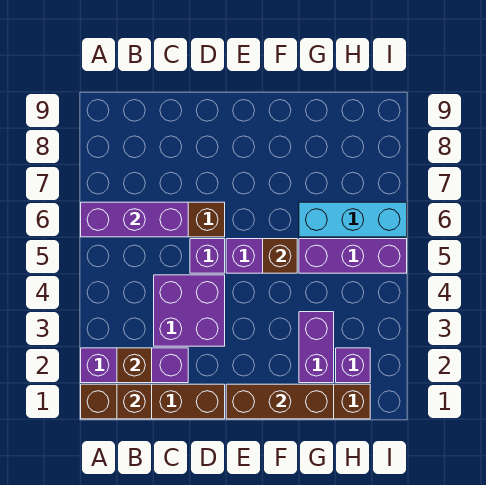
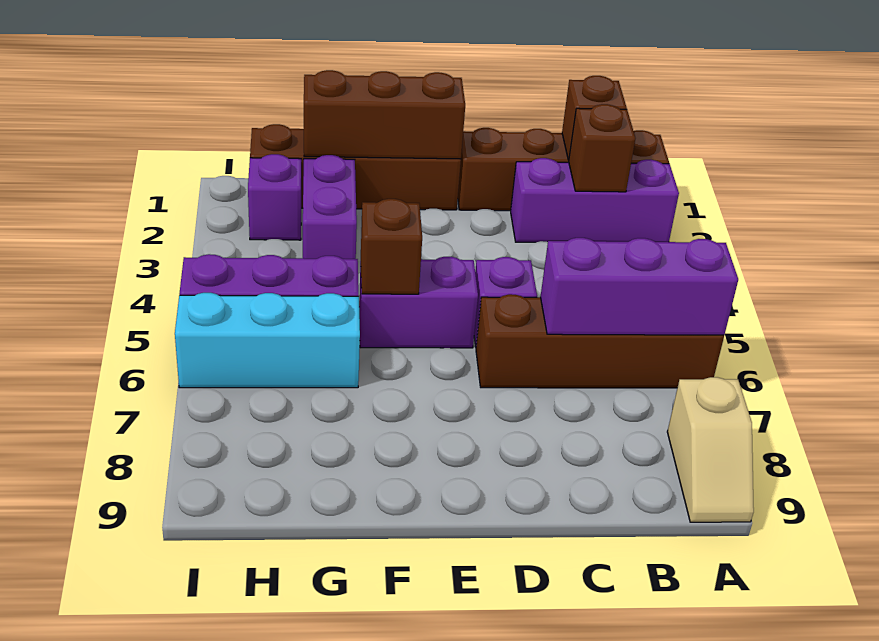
none -> tan 1x2 slope [667,377,754,522]
purple 2x2 brick [154,275,225,346] -> none

